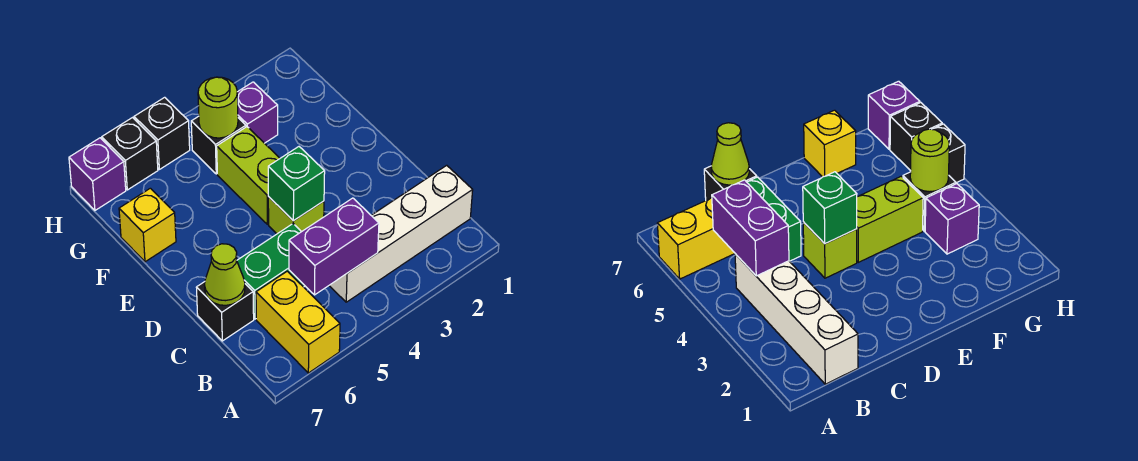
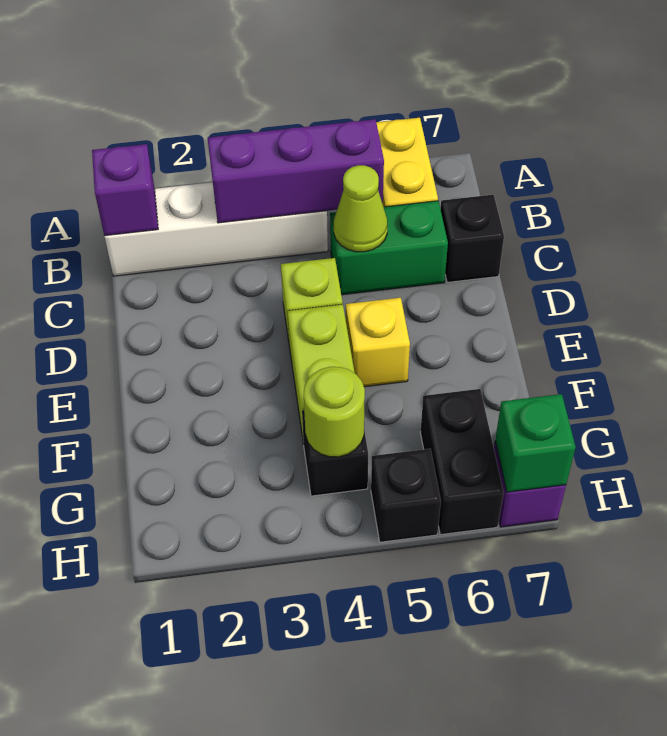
purple 1x2 brick [289,198,379,295] -> purple 1x3 brick [208,119,384,223]
lime 1x1 cone [205,244,245,305] -> lime 1x1 cone moved to [334,165,387,252]
green 1x1 brick [268,147,325,221] -> green 1x1 brick moved to [495,394,576,492]
yellow 1x1 brick [119,188,176,262] -> yellow 1x1 brick moved to [346,298,410,387]
purple 1x1 brick [237,82,278,143] -> purple 1x1 brick moved to [92,144,158,236]
black 1x1 brick [102,118,158,190] -> black 1x2 brick [420,389,504,535]

